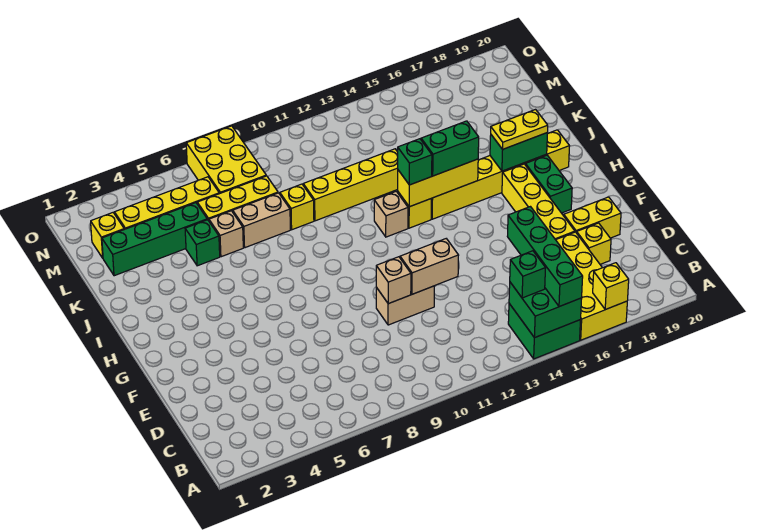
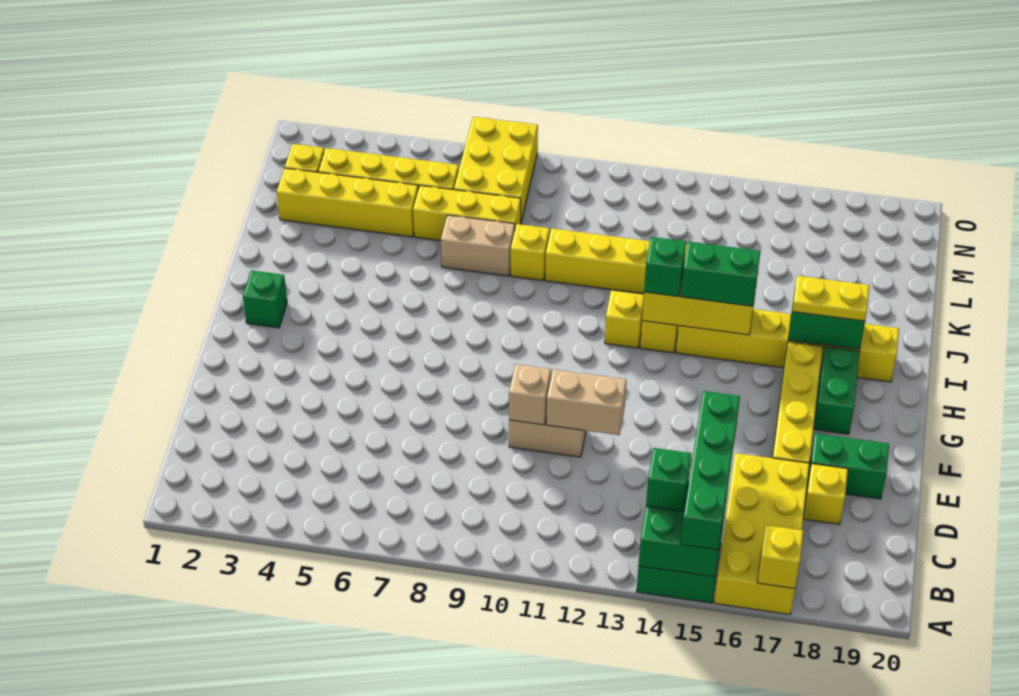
yellow 1x2 brick [564,197,621,238] -> green 1x2 brick [808,434,889,499]
tan 1x1 brick [374,191,408,237] -> yellow 1x1 brick [605,290,644,348]
green 1x1 brick [185,220,220,266] -> green 1x1 brick moved to [243,270,287,328]
tan 1x1 brick [209,211,243,257] -> none
green 1x4 brick [102,203,207,276] -> yellow 1x4 brick [277,168,418,237]

